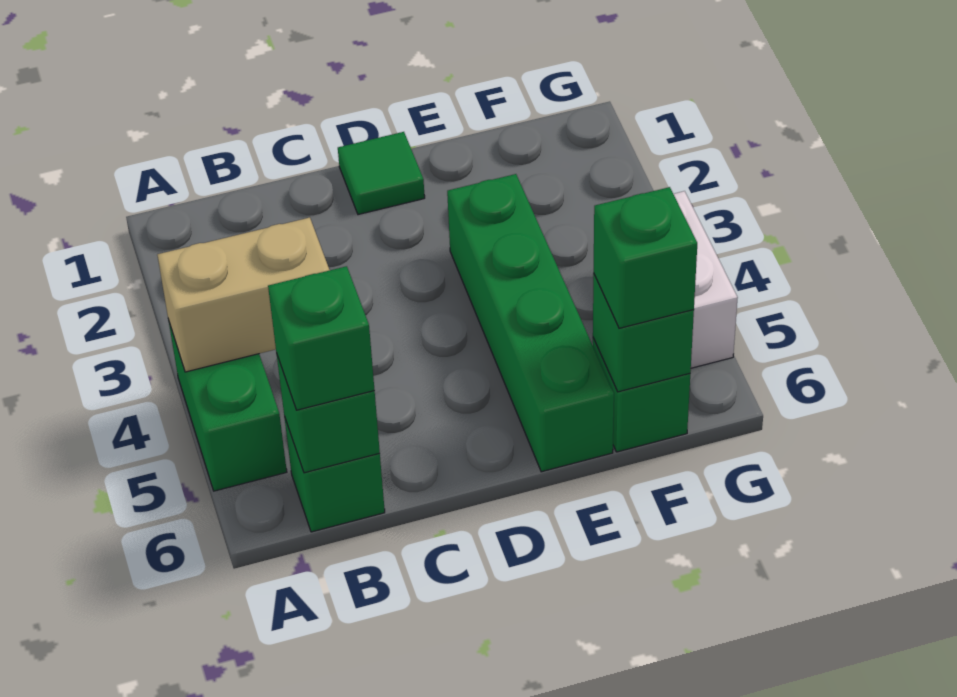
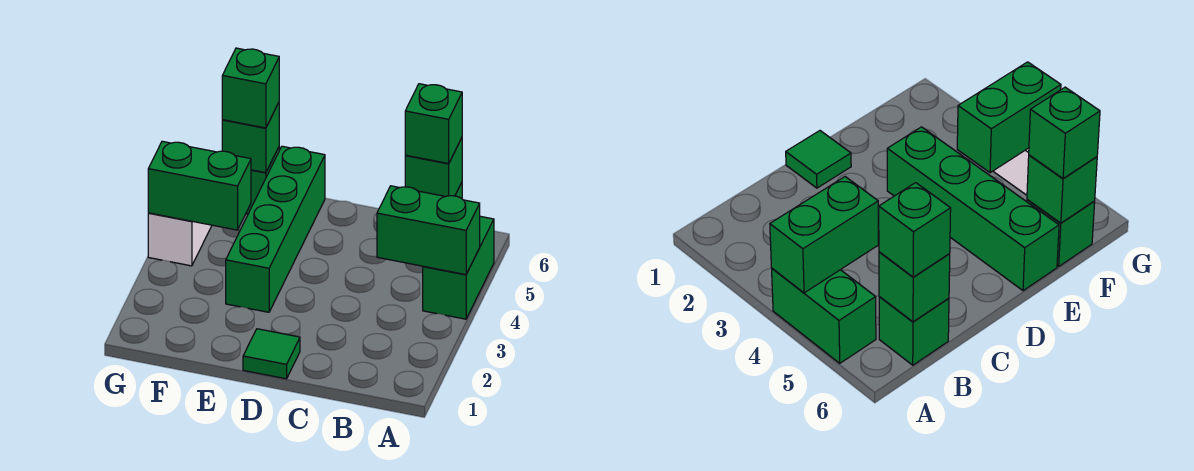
tan 1x2 brick [157,217,329,372] -> green 1x2 brick [377,186,480,275]
none -> green 1x2 brick [148,141,251,230]

